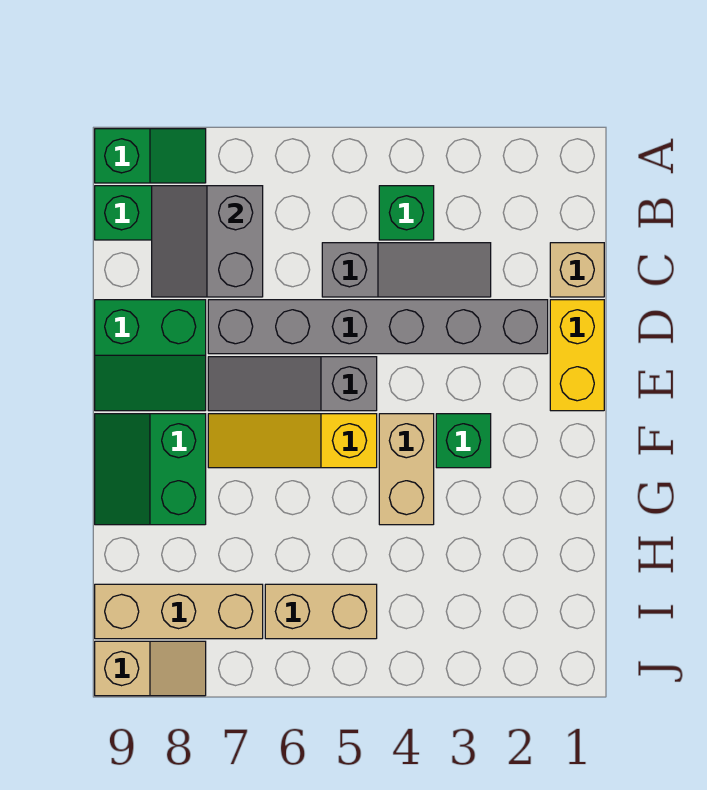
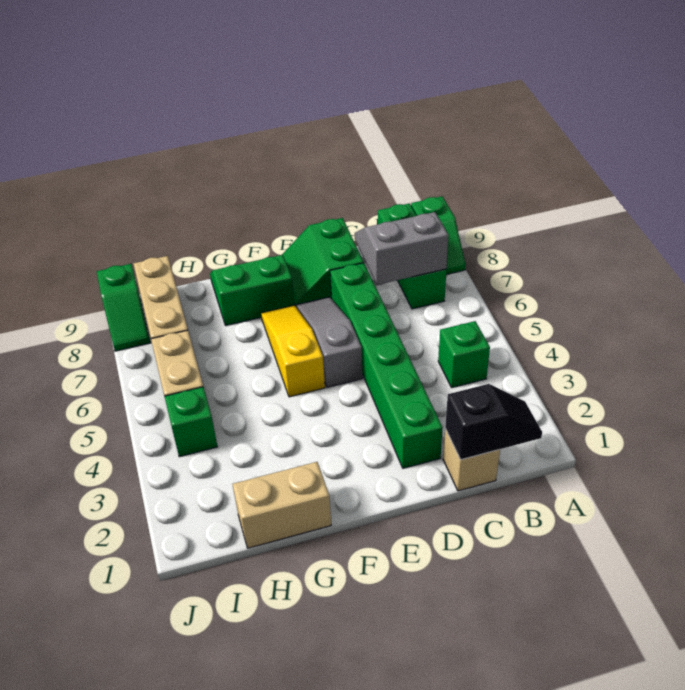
none -> black 1x2 slope [445,384,542,460]
grey 1x3 slope [322,243,491,297] -> none
yellow 1x2 brick [550,300,604,411] -> none
grey 1x6 brick [208,300,548,354] -> green 1x6 brick [330,263,443,468]
green 1x1 brick [436,414,491,468] -> green 1x1 brick moved to [164,387,218,457]
tan 1x2 brick [379,414,434,525] -> tan 1x2 brick moved to [232,462,331,548]
tan 1x2 slope [95,641,206,696] -> green 1x2 slope [97,264,150,351]

